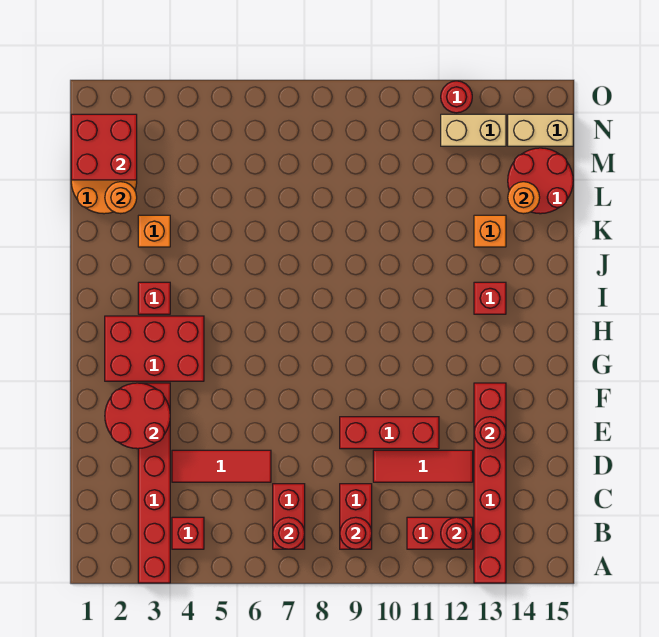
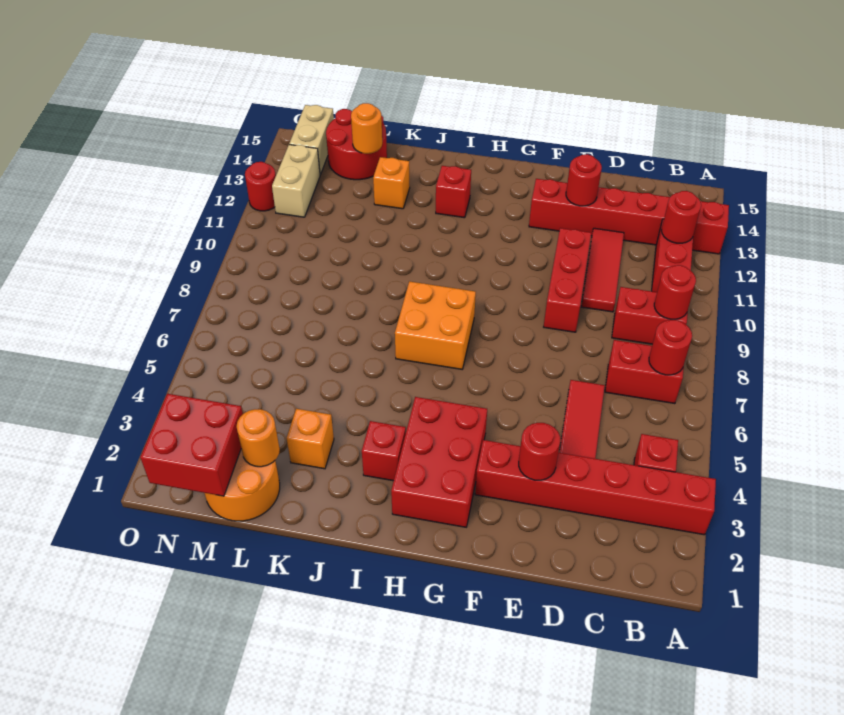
red 2x2 round brick [105,383,170,449] -> red 1x1 round brick [519,423,560,480]
none -> orange 2x2 brick [395,281,476,369]

